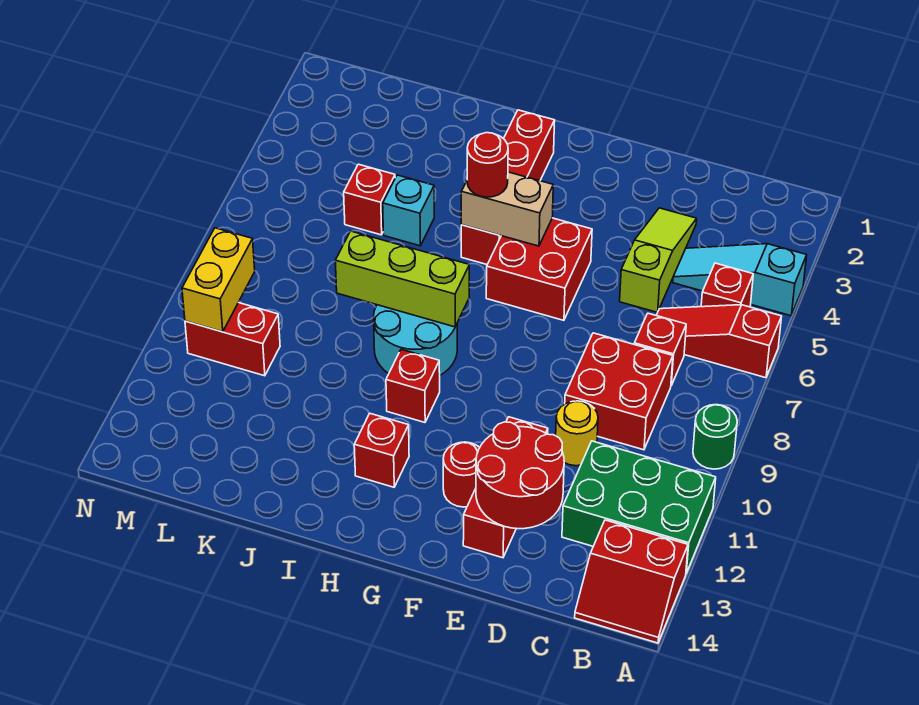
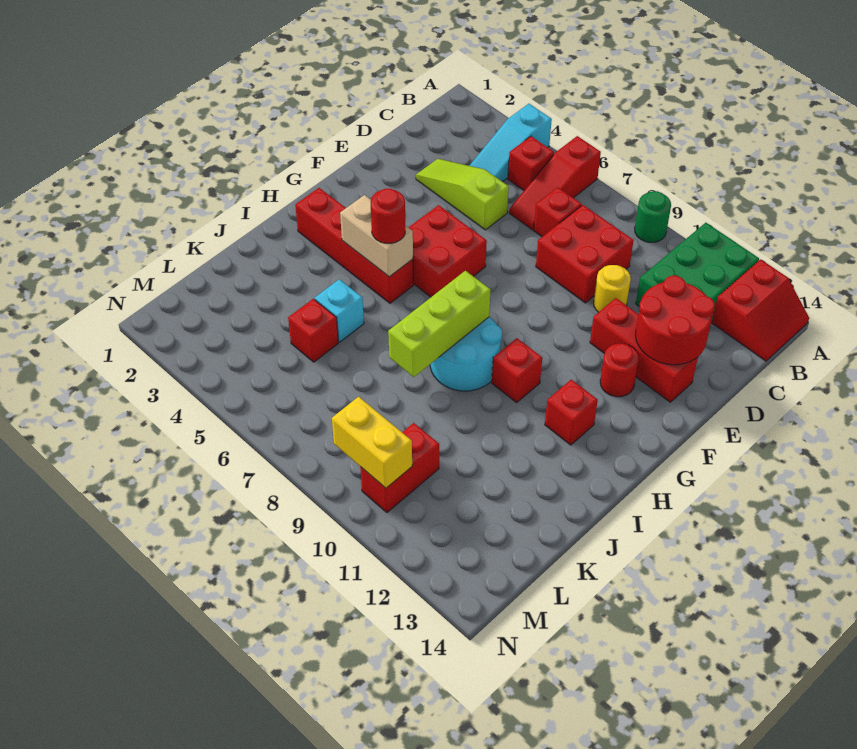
tan 1x2 brick [461,172,553,246] -> tan 1x2 brick turned to [340,195,413,277]

